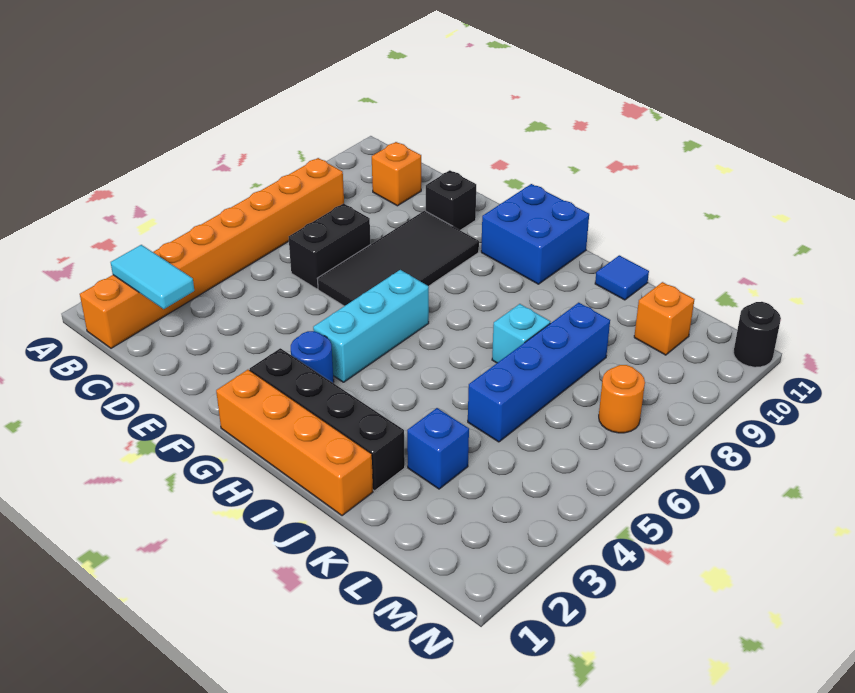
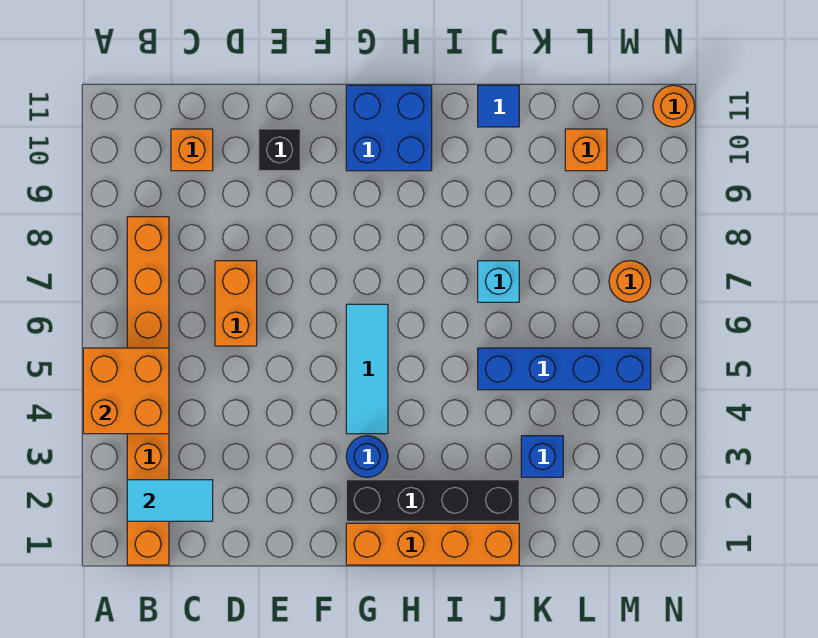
none -> orange 2x2 brick [83,348,169,434]
black 1x2 brick [289,203,370,289] -> orange 1x2 brick [215,261,257,346]
black 2x4 tile [317,211,479,306] -> none
cyan 1x3 brick [313,270,429,382] -> cyan 1x3 tile [346,304,388,434]
blue 1x4 brick [468,303,610,442] -> blue 1x4 brick turned to [478,348,651,390]
black 1x1 round brick [733,302,781,367] -> orange 1x1 round brick [653,85,695,127]

